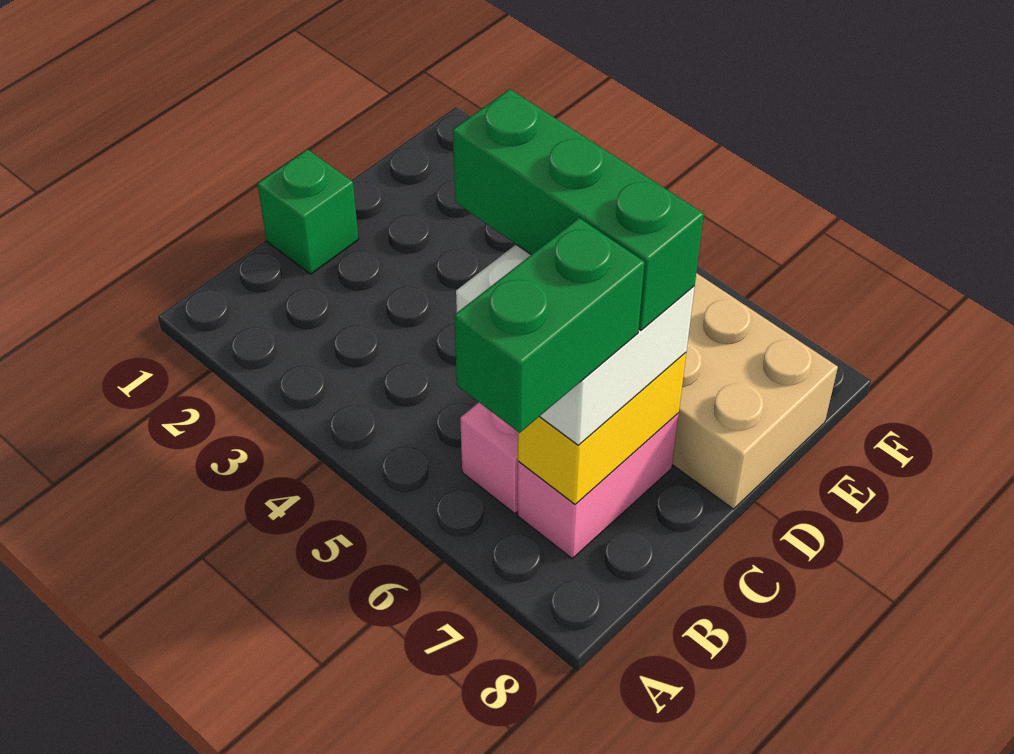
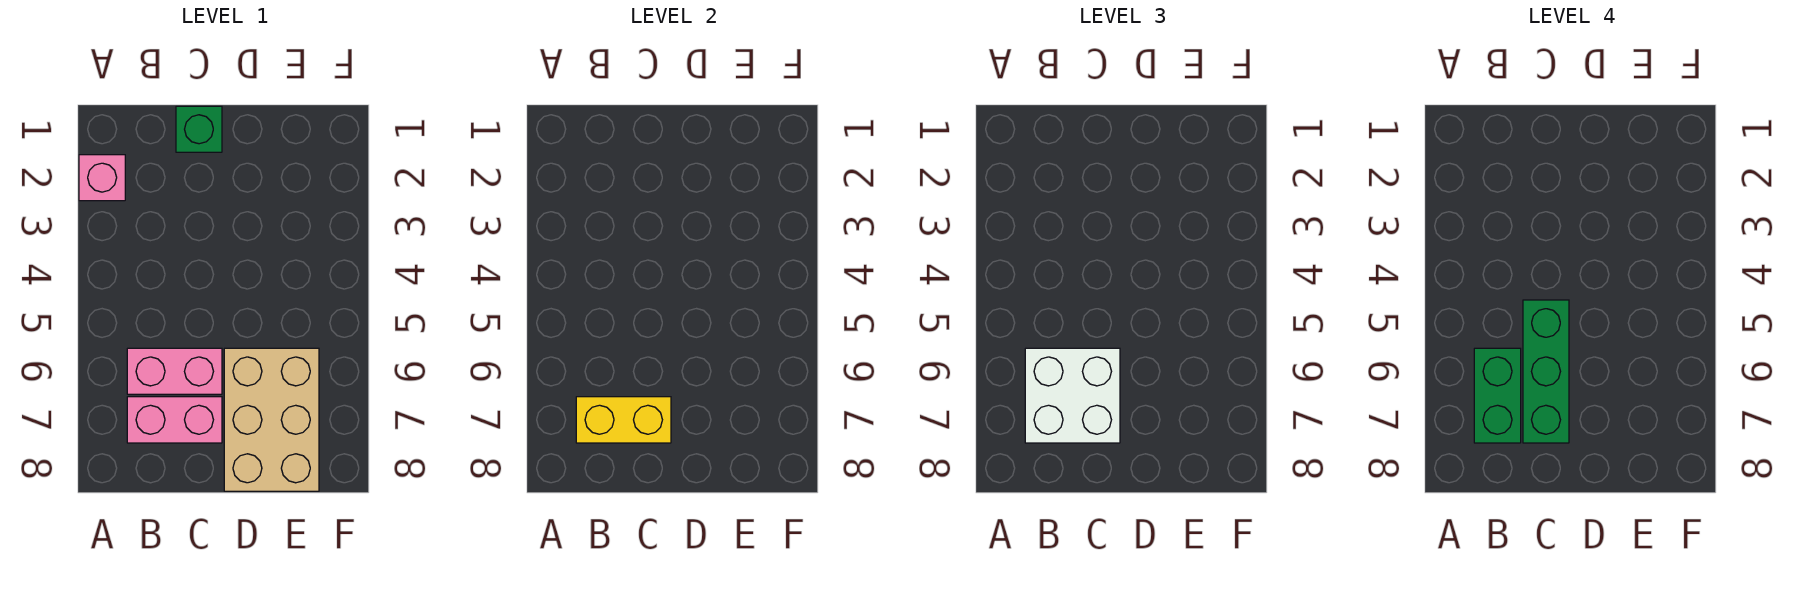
none -> pink 1x1 brick [79,155,125,201]
green 1x2 brick [454,218,645,433] -> green 1x2 brick turned to [1474,348,1521,443]

